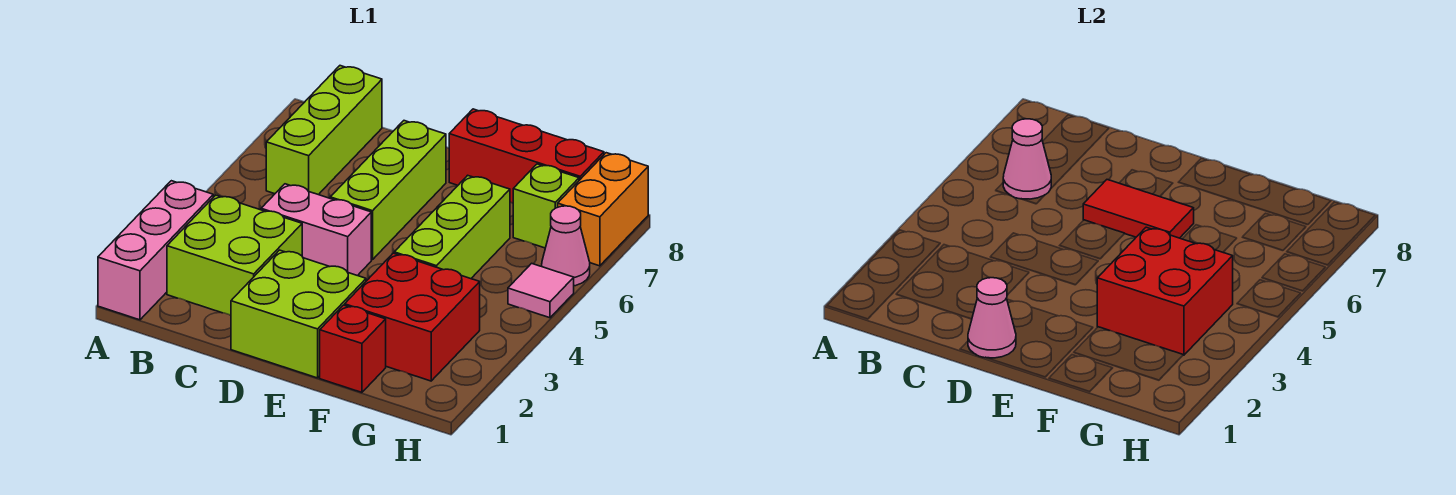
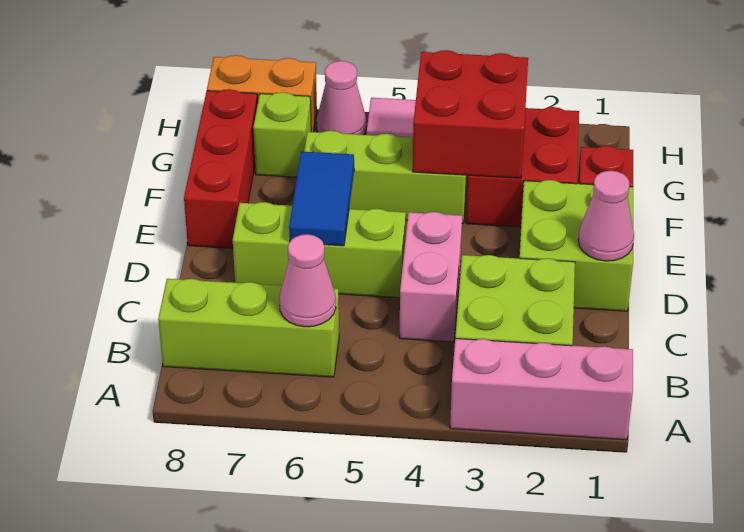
red 1x2 tile [1083,180,1194,238] -> blue 1x2 tile [289,152,354,246]

